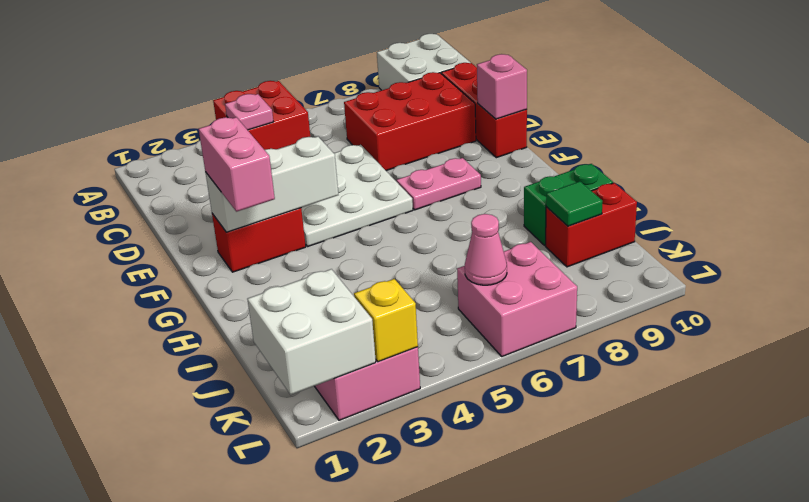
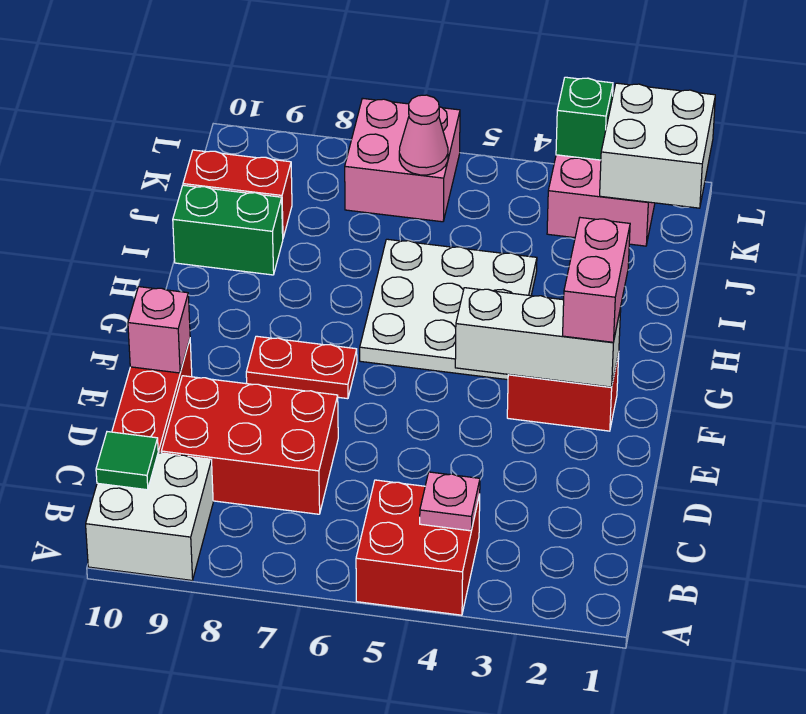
white 3x3 plate [301,145,413,247] -> white 3x3 plate moved to [360,239,537,380]
pink 1x2 plate [397,158,481,210] -> red 1x2 plate [246,336,357,399]
green 1x1 tile [546,181,603,226] -> green 1x1 tile moved to [96,432,158,490]
yellow 1x1 brick [354,279,418,362] -> green 1x1 brick [556,77,613,160]

